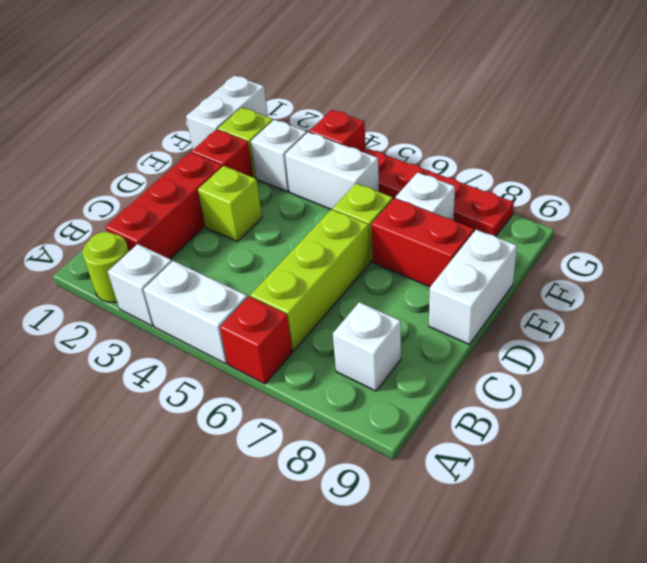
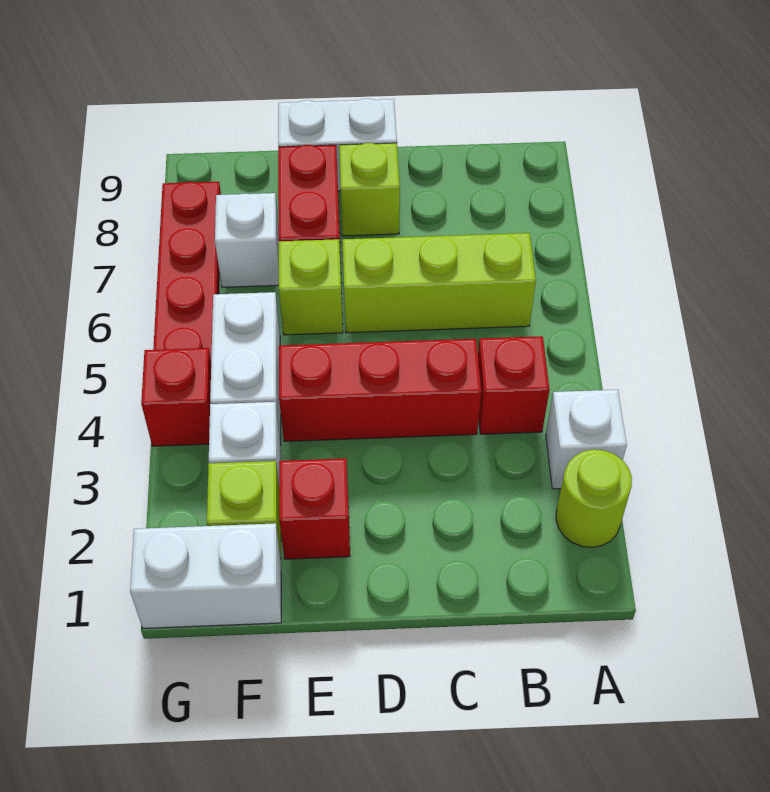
white 1x2 brick [144,261,247,364] -> none
red 1x1 brick [220,297,292,384] -> red 1x1 brick moved to [478,336,550,434]
red 1x3 brick [105,152,222,259] -> red 1x3 brick moved to [279,339,481,441]
white 1x1 brick [333,302,401,391] -> none
lime 1x1 brick [198,166,262,242] -> lime 1x1 brick moved to [339,143,400,236]

